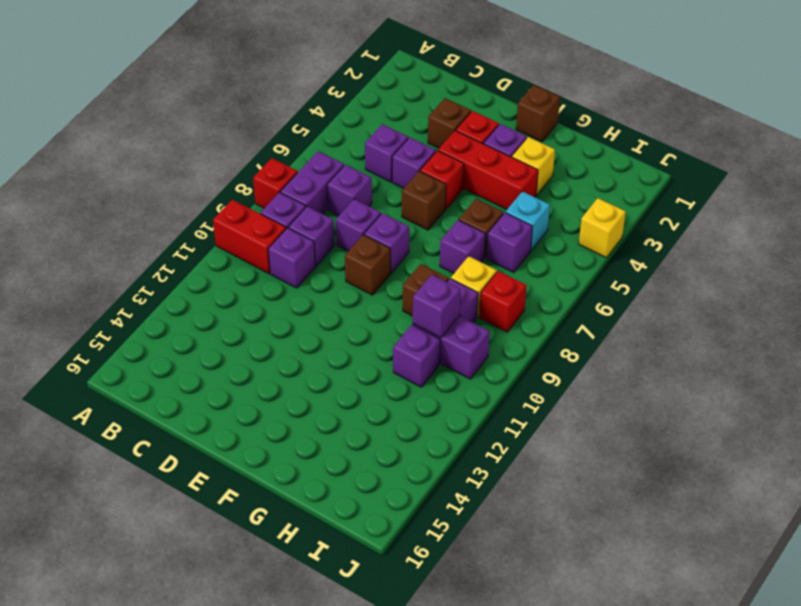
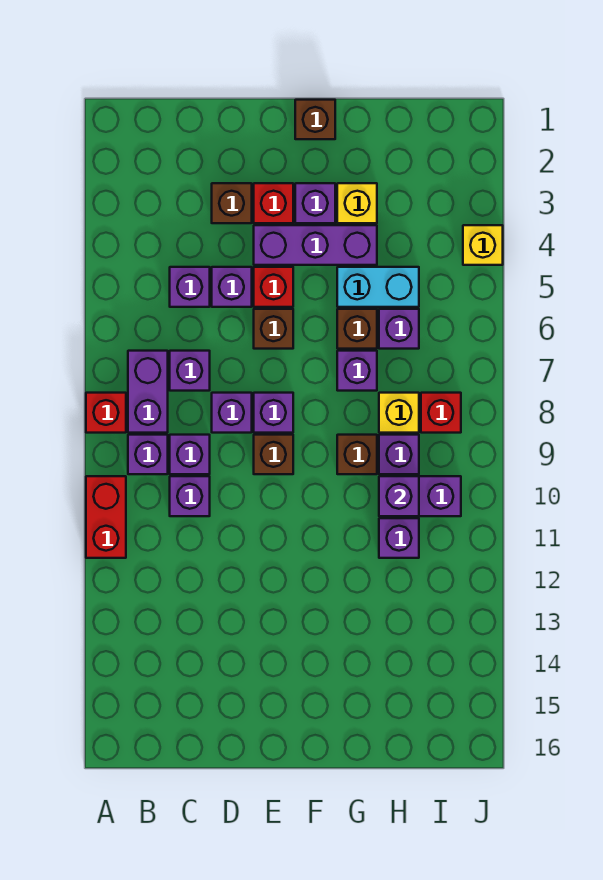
red 1x2 brick [213,200,286,273] -> red 1x2 brick turned to [86,476,126,558]
red 1x3 brick [438,131,538,209] -> purple 1x3 brick [254,225,377,265]
cyan 1x1 brick [506,191,550,251] -> cyan 1x2 brick [337,267,419,307]

